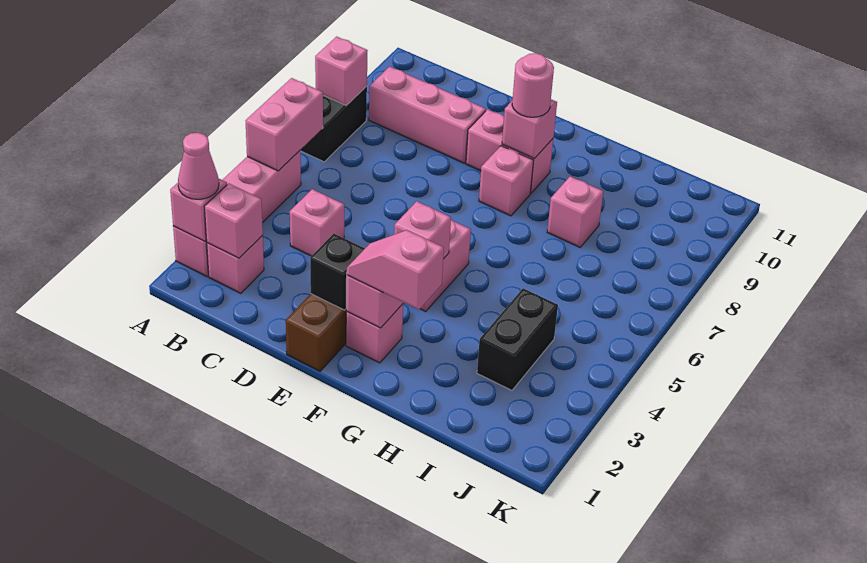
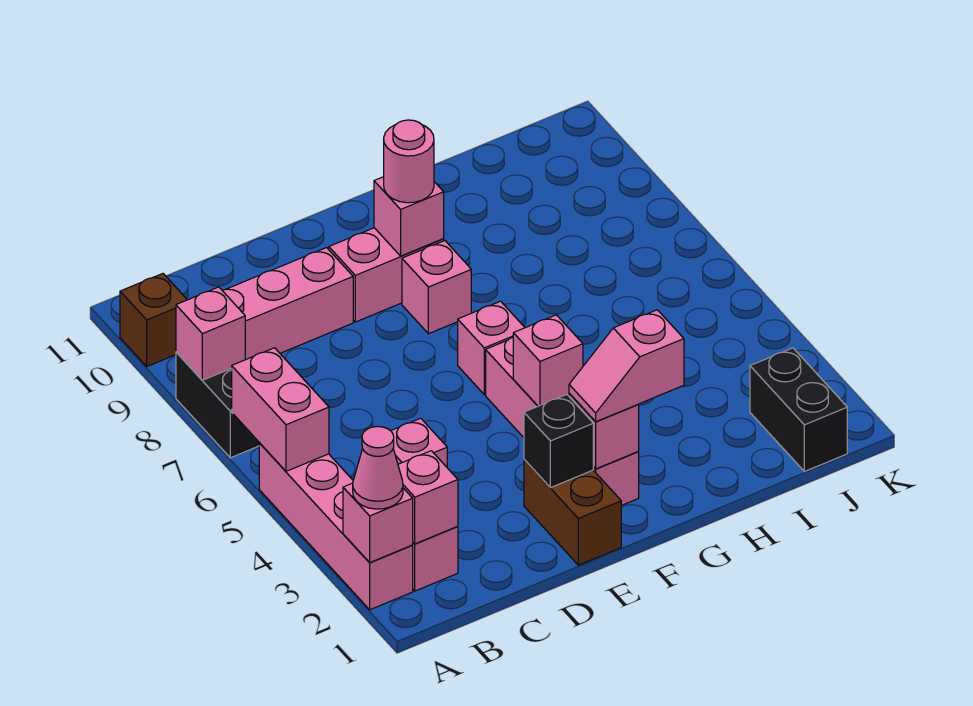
none -> brown 1x1 brick [120,274,187,366]
pink 1x1 brick [547,176,603,247] -> pink 1x1 brick moved to [458,301,525,394]
black 1x2 brick [477,288,558,390] -> black 1x2 brick moved to [750,348,847,472]

